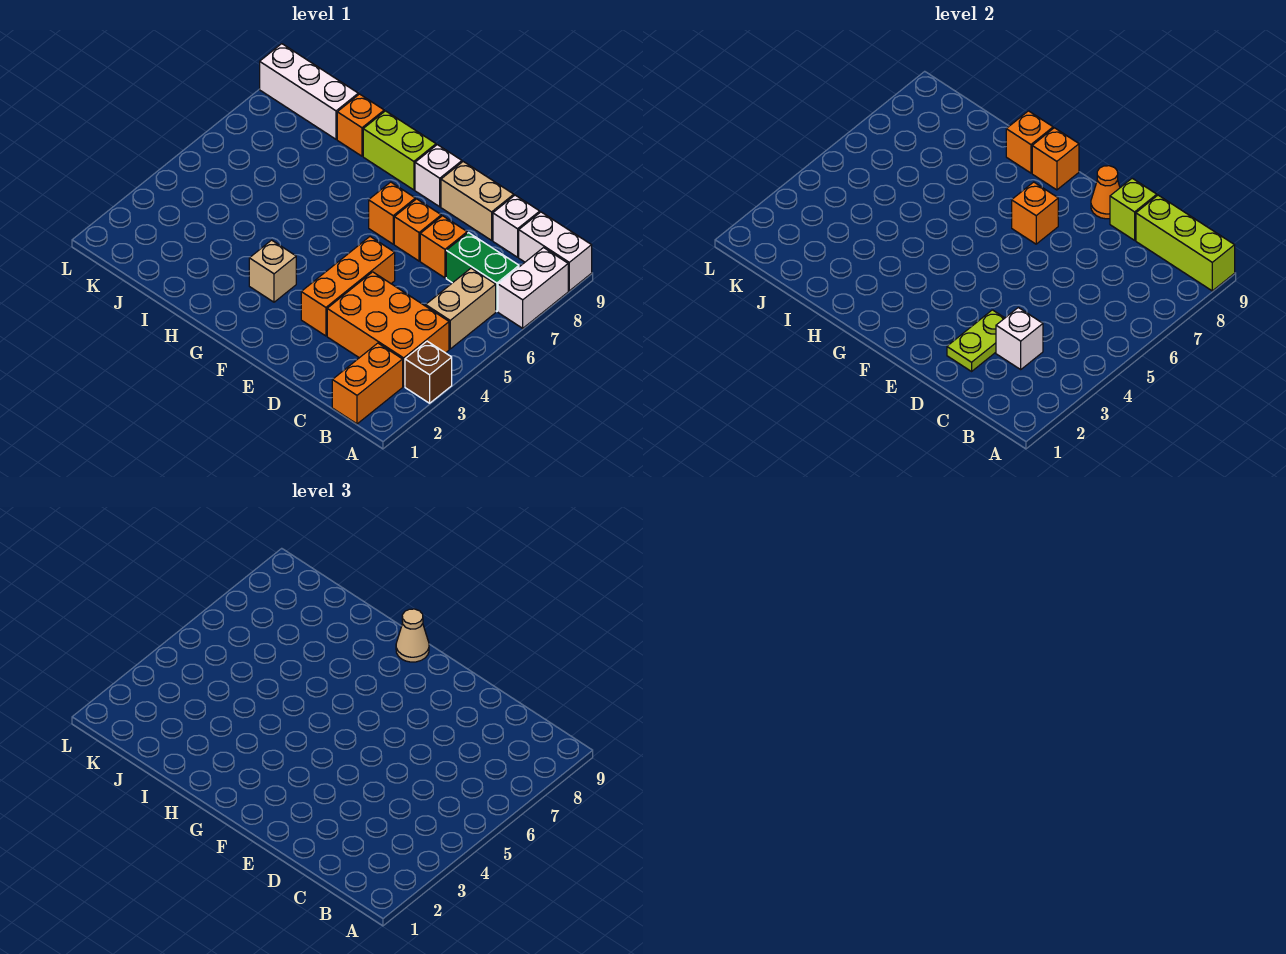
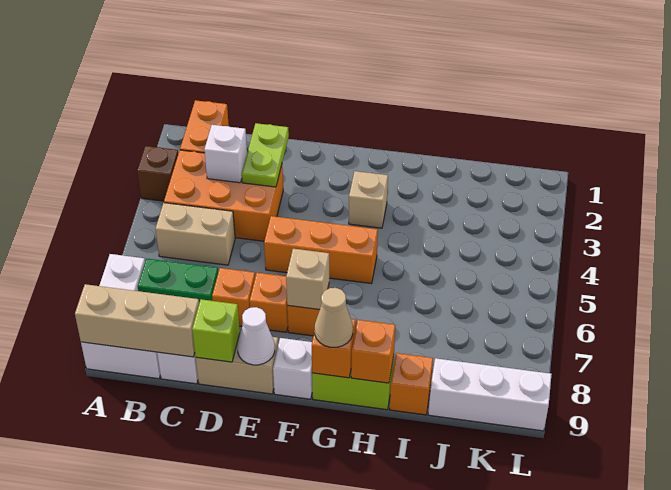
lime 1x3 brick [1136,195,1235,291] -> tan 1x3 brick [75,284,199,357]
tan 1x2 brick [426,268,496,349] -> tan 1x2 brick turned to [155,203,235,265]
orange 1x3 brick [301,237,395,336] -> orange 1x3 brick turned to [264,216,378,284]
orange 1x1 cone [1091,166,1120,219] -> white 1x1 cone [237,307,275,365]
orange 1x1 brick [1012,182,1058,244] -> tan 1x1 brick [286,249,329,310]

